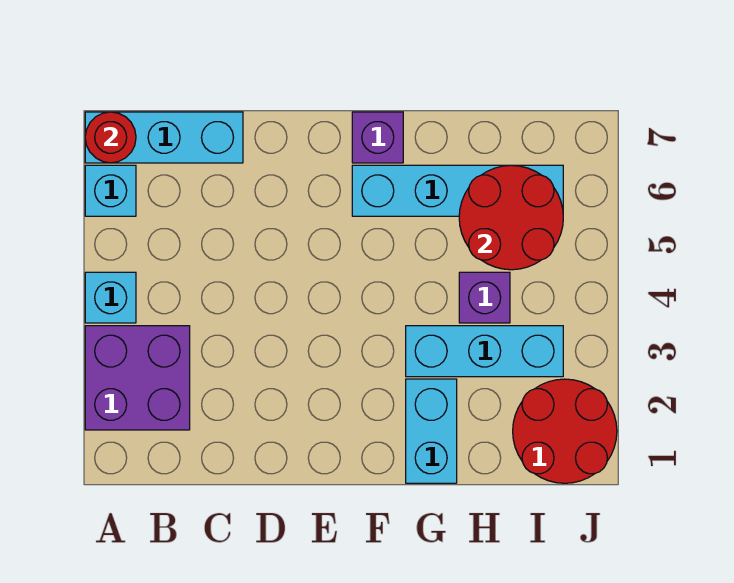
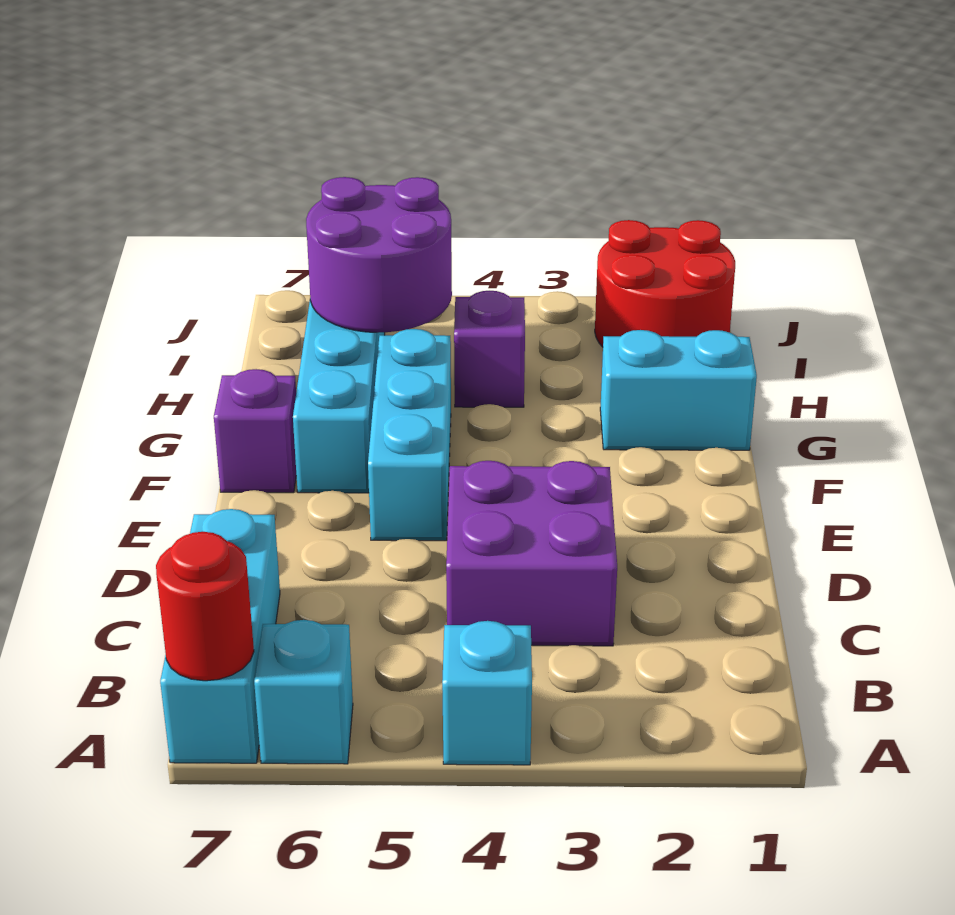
purple 2x2 brick [85,326,190,430] -> purple 2x2 brick moved to [446,461,617,646]
cyan 1x3 brick [406,326,563,377] -> cyan 1x3 brick moved to [368,329,451,541]
red 2x2 round brick [459,165,563,270] -> purple 2x2 round brick [306,177,452,333]

